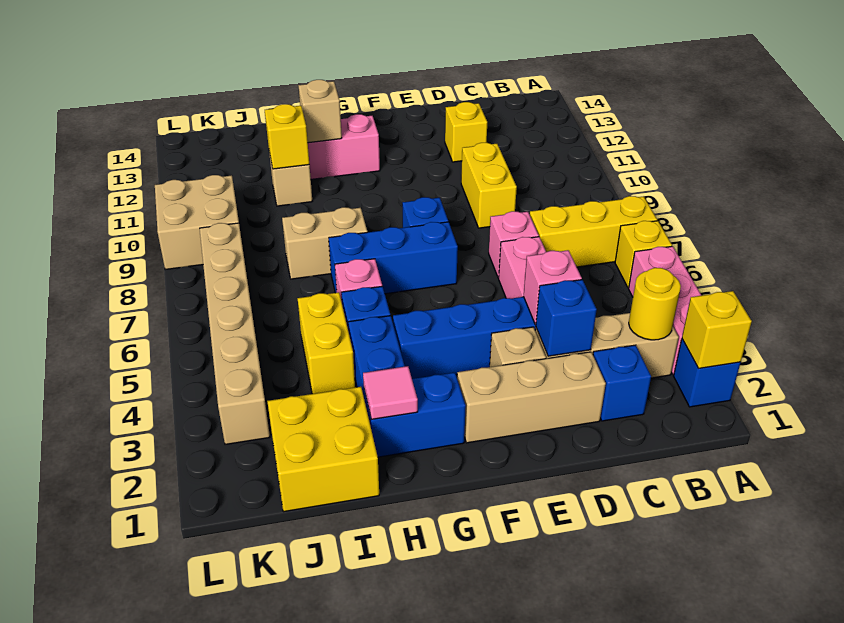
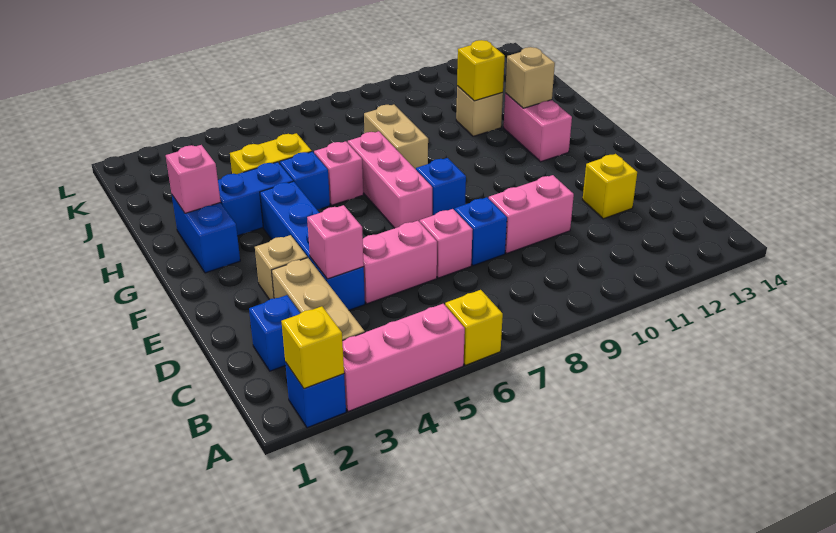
yellow 1x3 brick [530,196,657,267] -> none
yellow 1x1 round brick [629,268,681,340] -> none
tan 1x3 brick [457,352,606,443] -> none
blue 1x1 brick [536,280,597,356] -> blue 1x1 brick moved to [455,197,507,266]
yellow 1x2 brick [461,143,517,228] -> pink 1x2 brick [489,175,574,253]
blue 1x3 brick [329,222,458,294] -> pink 1x3 brick [348,131,432,228]
pink 1x1 tile [363,366,418,419] -> pink 1x1 brick [166,145,221,213]
yellow 2x2 brick [267,387,379,512] -> none
tan 1x6 brick [200,223,270,444] -> none
tan 2x2 brick [155,175,239,270] -> none

